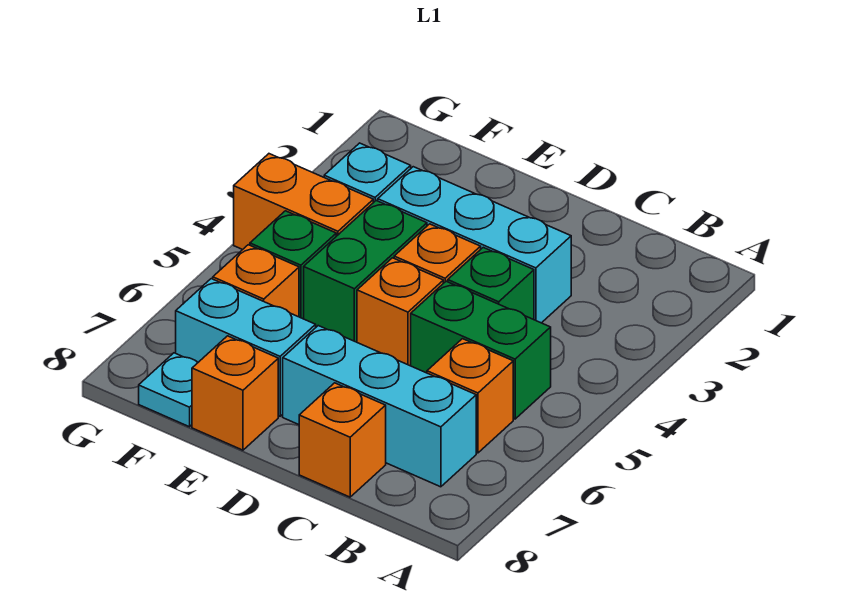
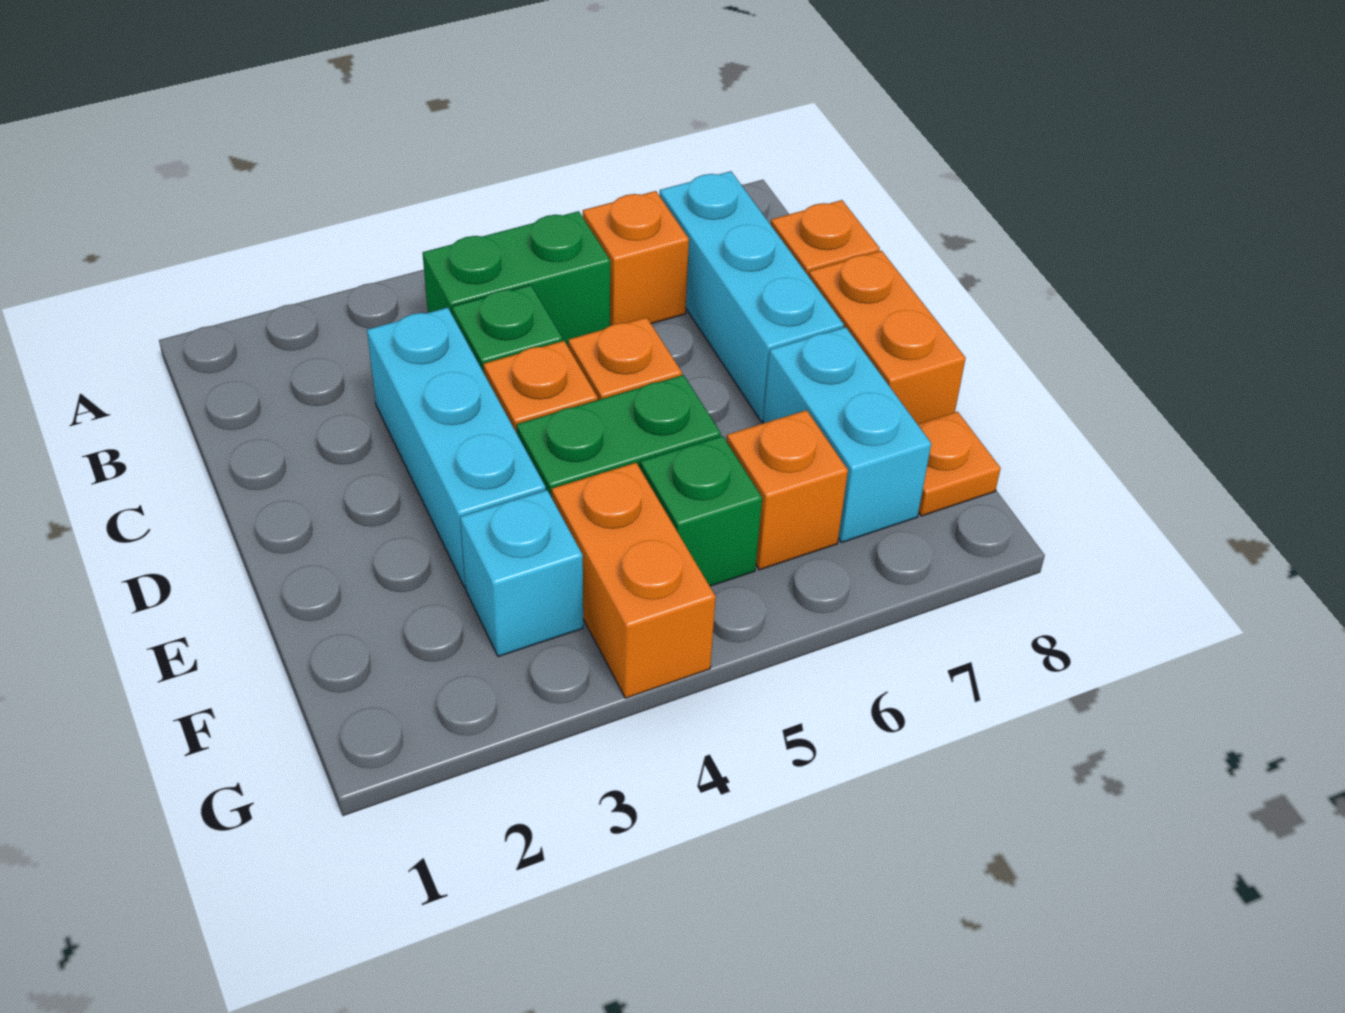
green 1x2 brick [411,281,551,419] -> green 1x2 brick turned to [423,211,610,346]
orange 1x1 brick [192,336,278,450] -> orange 1x2 brick [809,251,966,424]
cyan 1x1 plate [139,353,198,427] -> orange 1x1 plate [918,412,1001,516]

